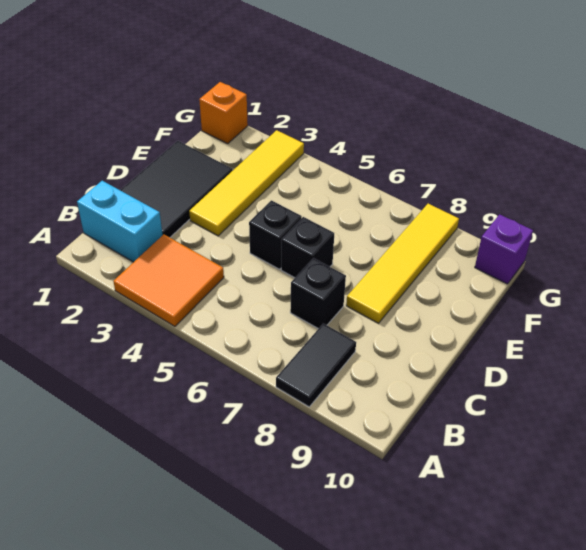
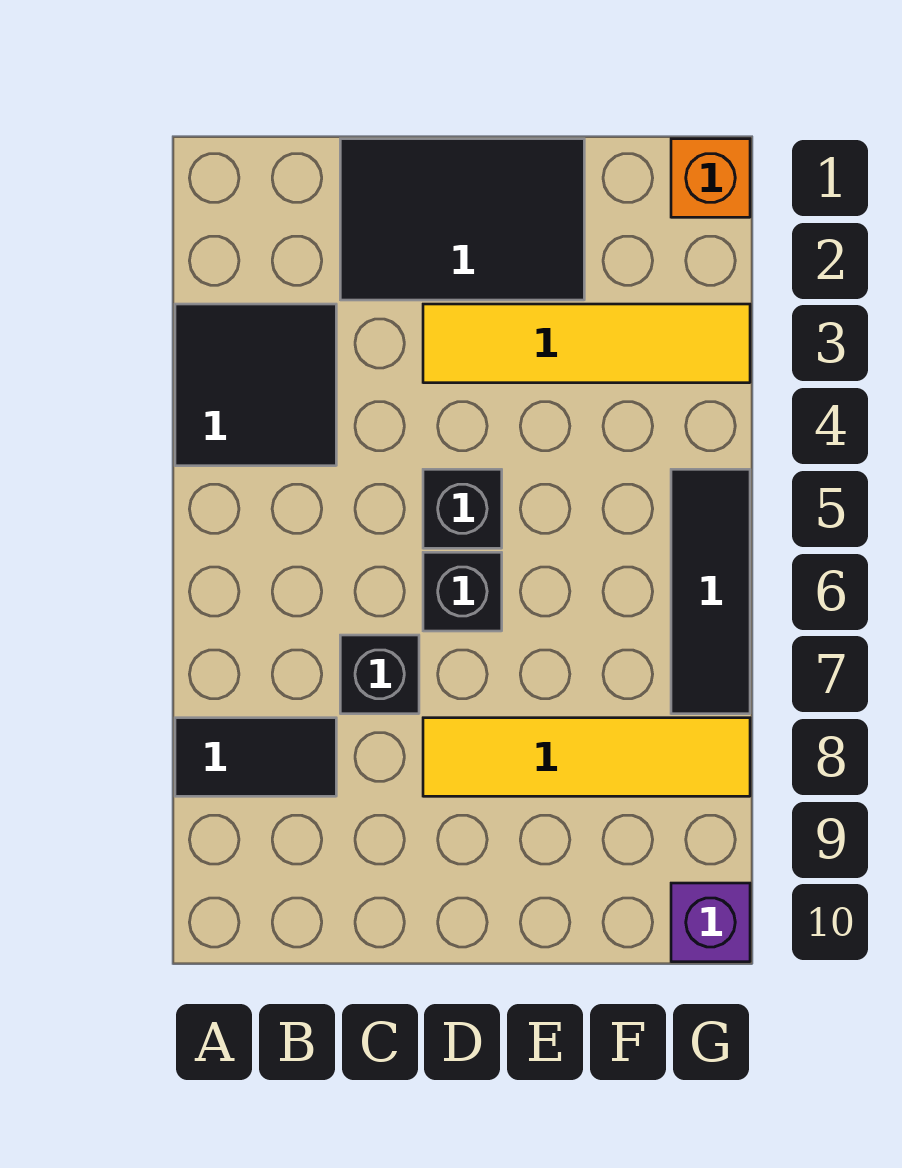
orange 2x2 tile [113,235,224,326] -> black 2x2 tile [175,304,336,466]
cyan 1x2 brick [77,181,163,262] -> none
none -> black 1x3 tile [671,469,750,714]

